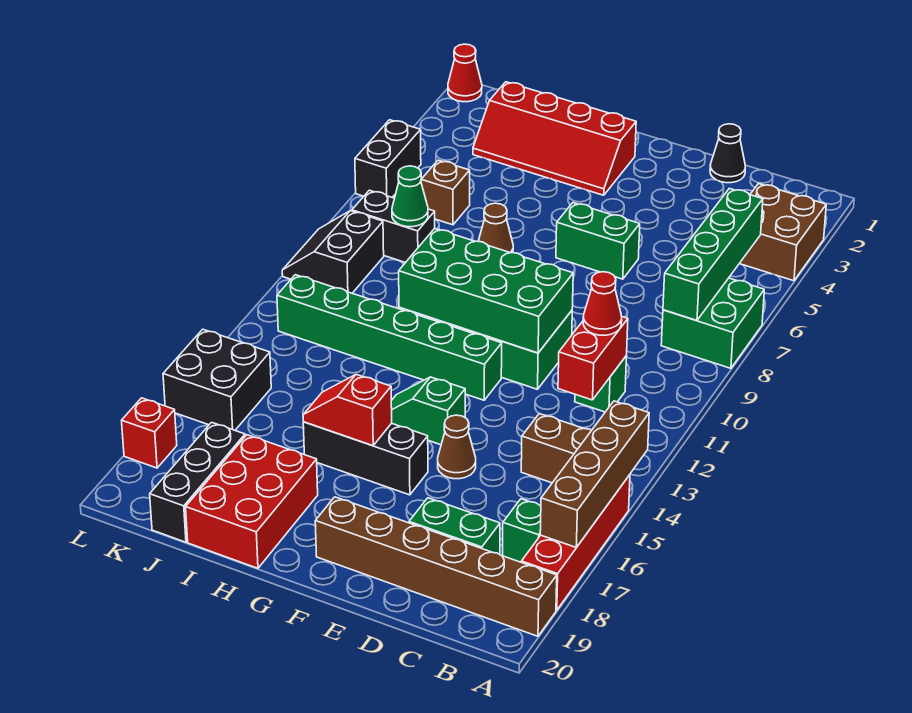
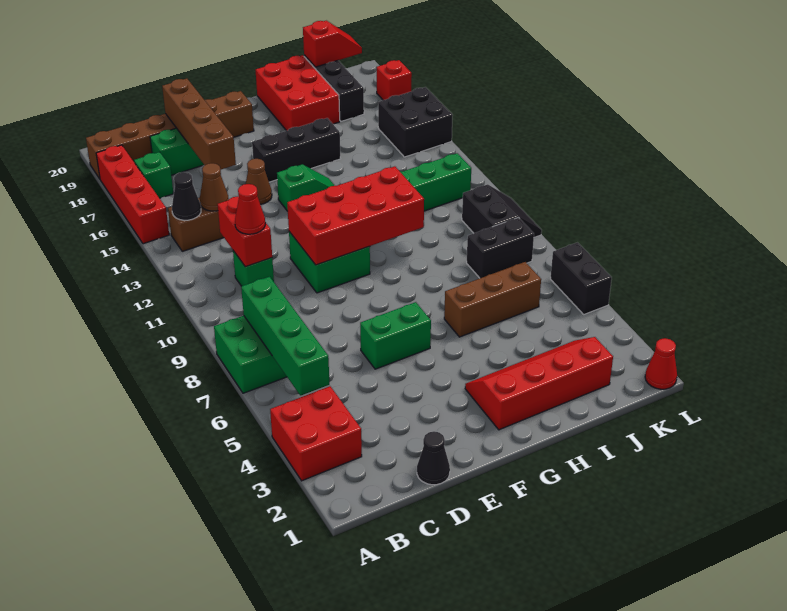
brown 2x2 brick [739,184,826,281] -> red 2x2 brick [270,386,362,481]
brown 1x4 brick [540,401,649,547] -> brown 1x4 brick moved to [162,78,236,170]
none -> black 1x1 cone [172,172,201,220]
green 2x4 brick [399,228,573,353] -> red 2x4 brick [287,166,424,265]
red 1x2 slope [303,374,392,446] -> red 1x2 slope moved to [303,21,362,67]
brown 1x1 cone [478,203,513,253] -> brown 1x1 cone moved to [200,163,229,211]
brown 1x1 brick [421,160,470,225] -> brown 1x3 brick [444,262,541,337]
green 1x1 cone [392,166,428,227] -> none

